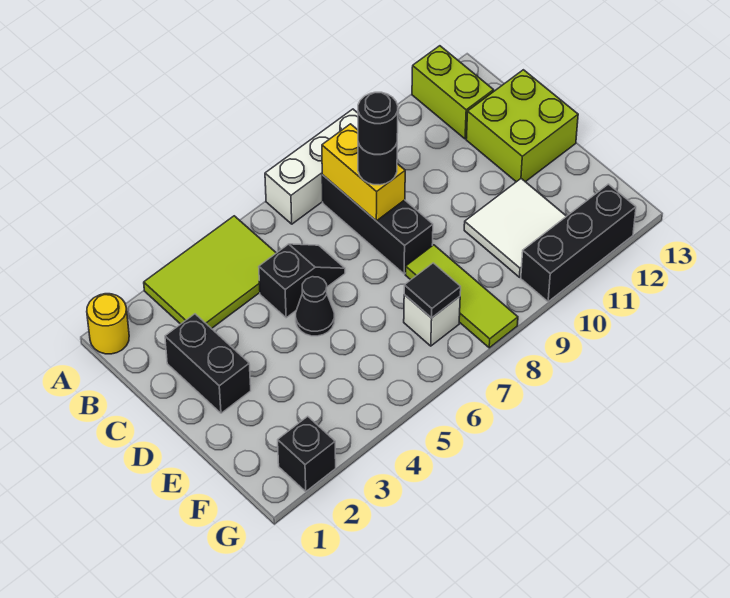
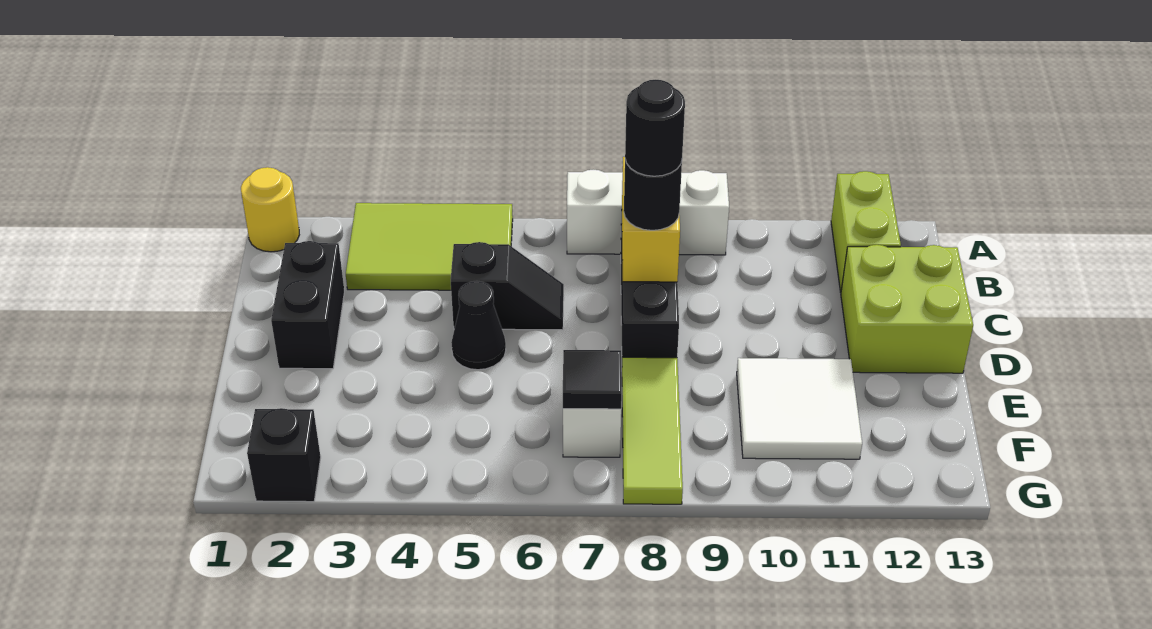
black 1x3 brick [521,184,636,302] -> none

